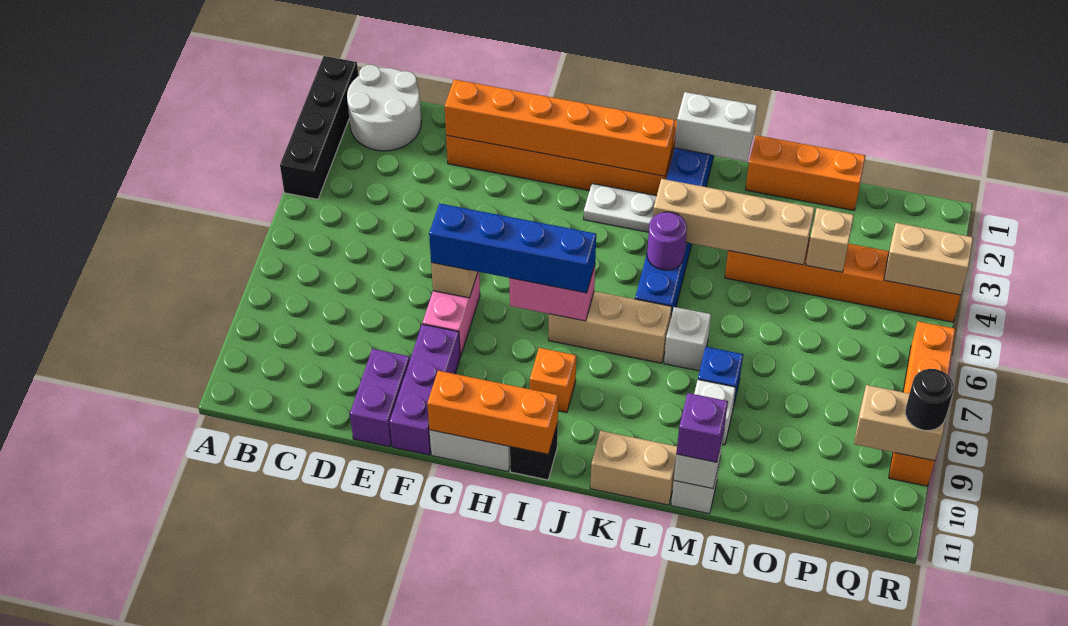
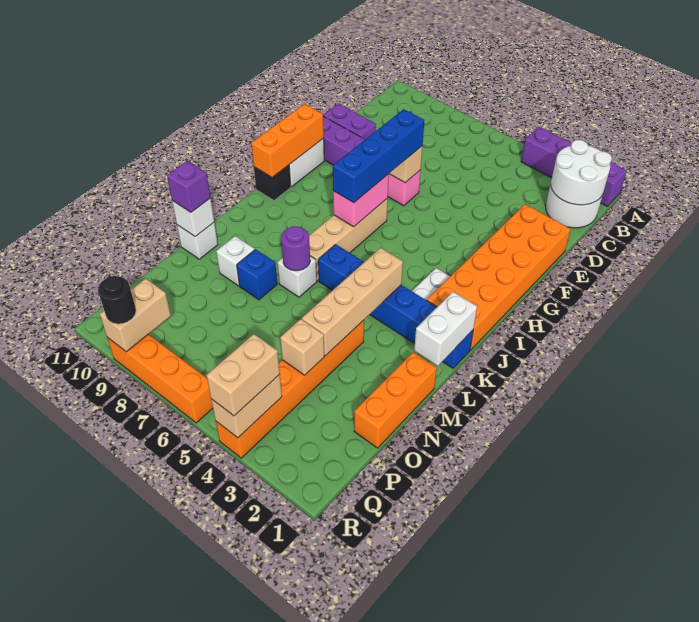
black 1x4 brick [280,56,358,199] -> purple 1x4 brick [521,127,627,206]
none -> white 2x2 round brick [551,140,612,205]
orange 1x6 brick [445,79,675,176] -> none
tan 1x3 brick [549,291,672,363] -> tan 1x4 brick [309,198,388,281]
orange 1x1 brick [530,348,576,413] -> none
purple 1x1 round brick [647,212,687,270] -> purple 1x1 round brick moved to [281,226,310,271]
tan 1x2 brick [590,431,677,505] -> tan 1x2 brick moved to [206,334,280,416]

